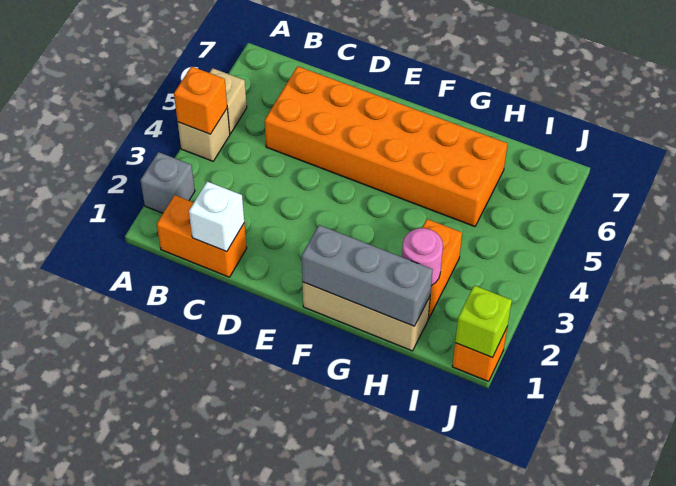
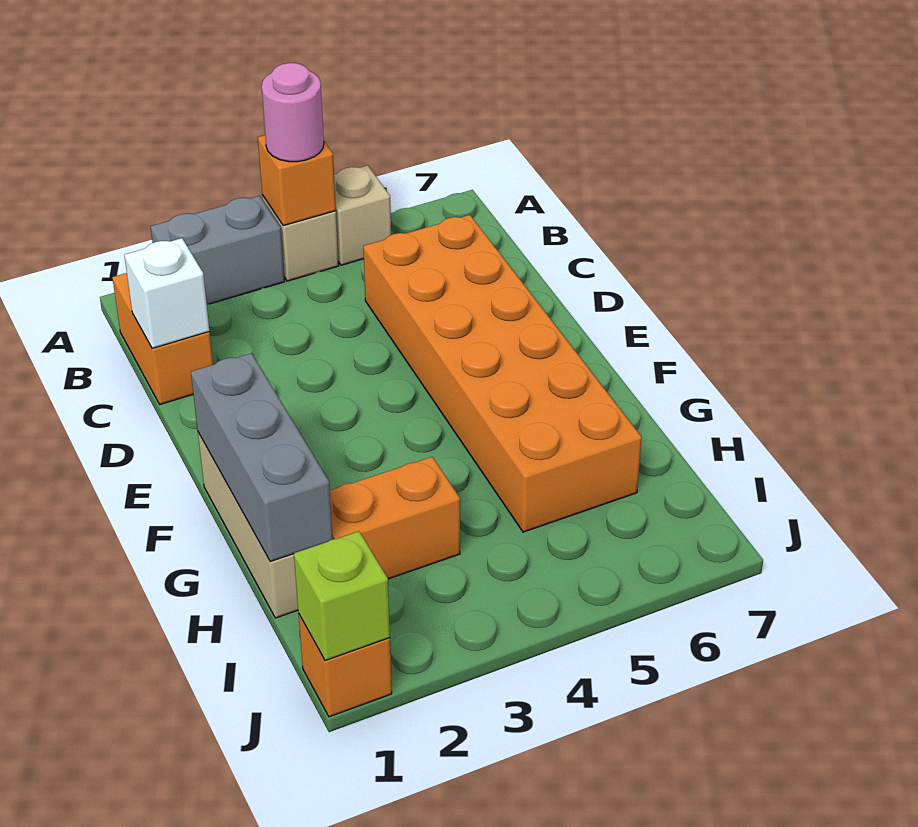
grey 1x1 brick [140,152,195,213] -> grey 1x2 brick [151,196,285,305]
pink 1x1 round brick [402,228,443,286] -> pink 1x1 round brick moved to [262,63,324,162]

